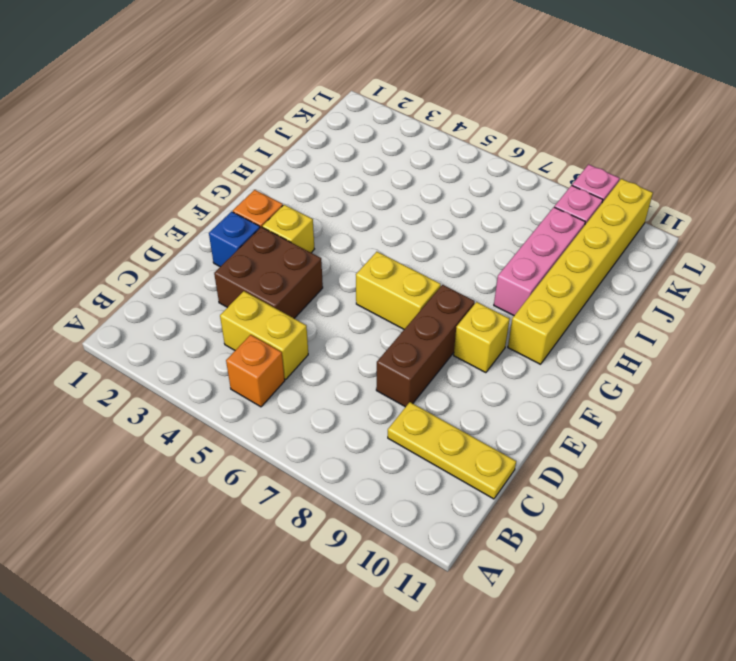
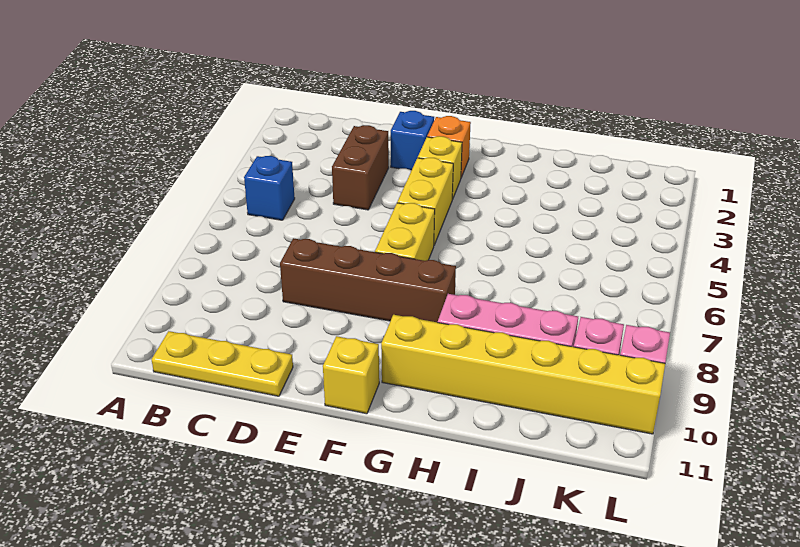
orange 1x1 brick [226,335,285,407] -> blue 1x1 brick [244,156,295,220]
yellow 1x2 brick [220,291,308,379] -> yellow 1x2 brick moved to [397,158,453,245]
yellow 1x3 plate [388,402,516,499] -> yellow 1x3 plate turned to [152,331,293,396]
brown 2x2 brick [214,227,323,318] -> brown 1x2 brick [332,125,389,210]
brown 1x3 brick [376,285,475,407] -> brown 1x4 brick [280,238,456,322]
yellow 1x1 brick [454,302,510,373] -> yellow 1x1 brick moved to [323,336,379,414]

